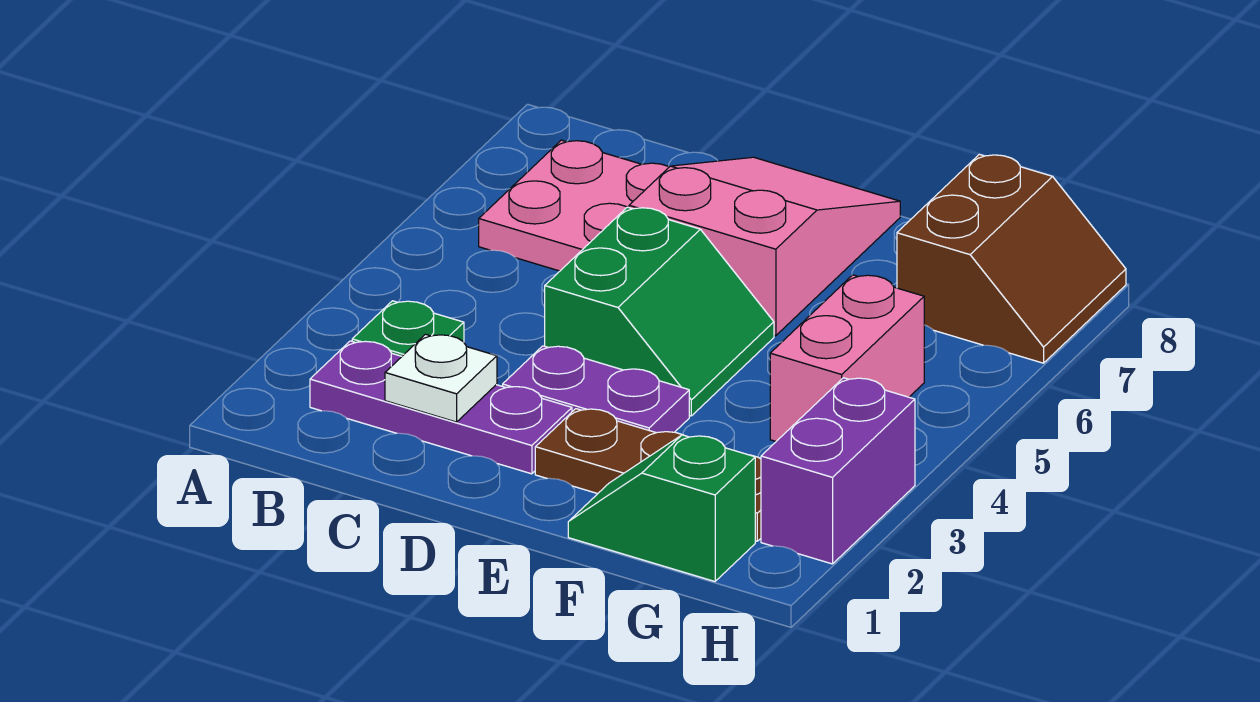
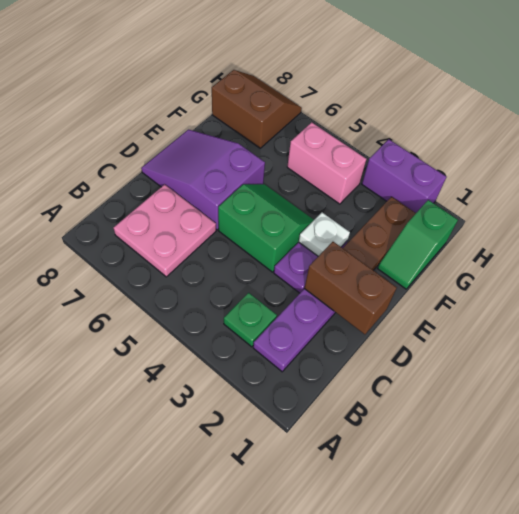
white 1x1 plate [385,334,497,422] -> white 1x1 plate moved to [299,213,350,256]
none -> brown 1x2 brick [304,242,397,334]
pink 2x3 slope [629,157,900,336] -> purple 2x3 slope [141,130,265,230]

